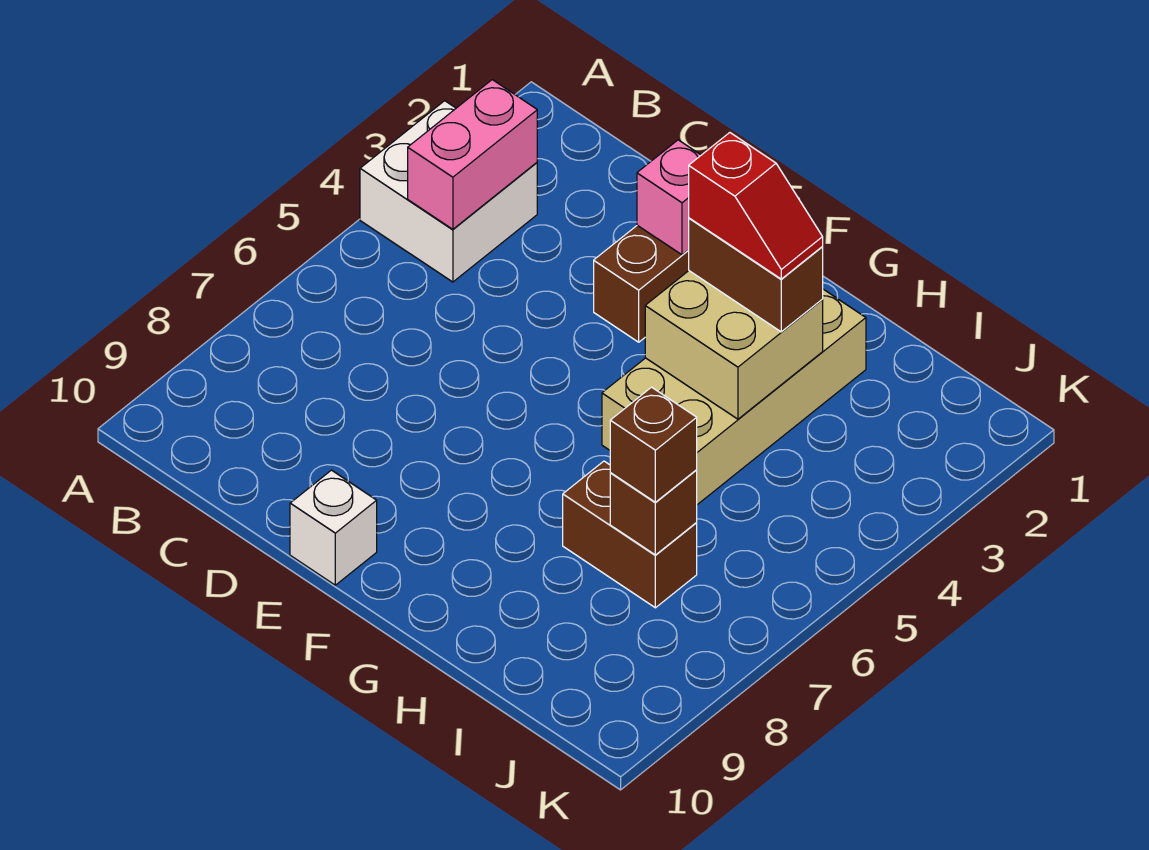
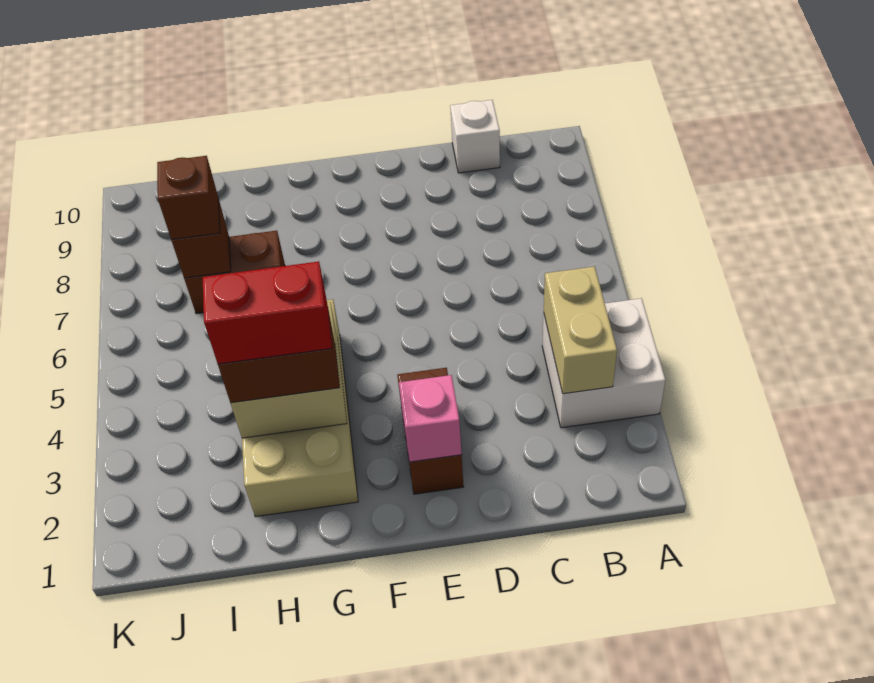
pink 1x2 brick [408,80,537,229] -> tan 1x2 brick [544,266,617,394]
white 1x1 brick [290,470,377,585] -> white 1x1 brick moved to [450,100,500,173]
red 1x2 slope [689,133,823,279] -> red 1x2 brick [203,261,332,364]

